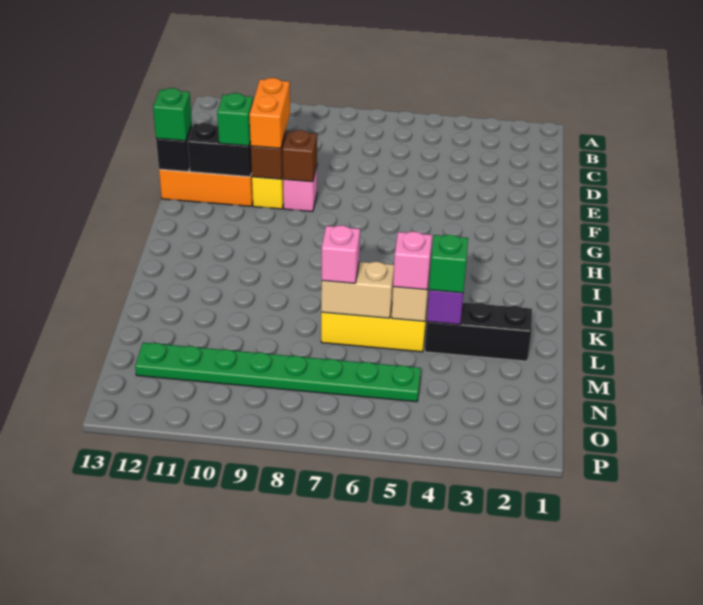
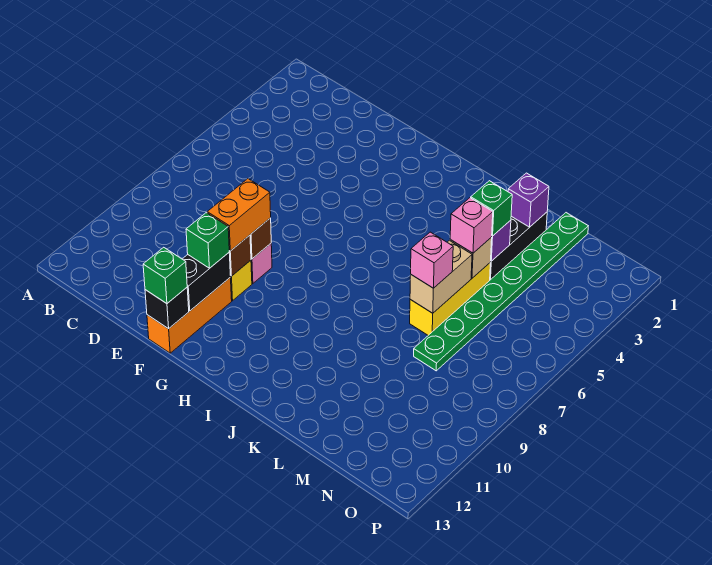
orange 1x2 brick [249,78,290,148] -> orange 1x2 brick turned to [207,179,271,251]
none -> purple 1x1 brick [508,173,549,227]
green 1x8 plate [135,343,421,402] -> green 1x8 plate moved to [414,213,588,371]

